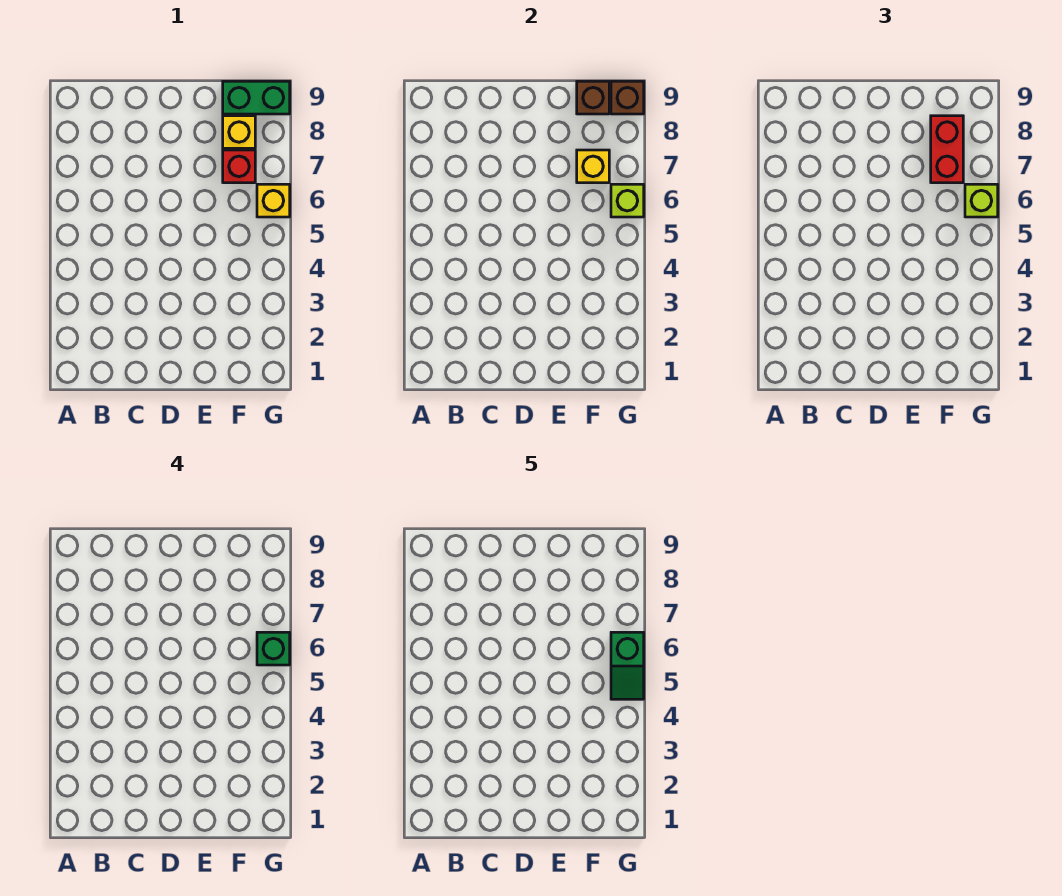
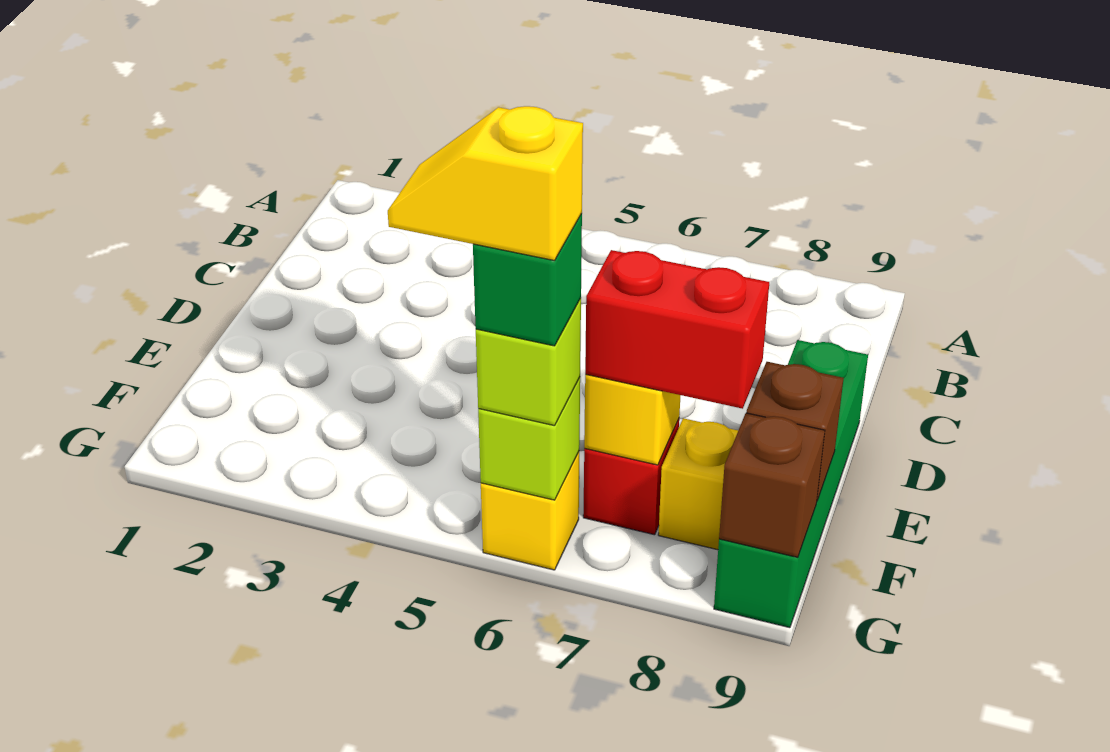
green 1x2 brick [223,81,290,114] -> green 1x4 brick [714,340,868,628]
green 1x2 slope [611,632,644,699] -> yellow 1x2 slope [388,106,583,261]

